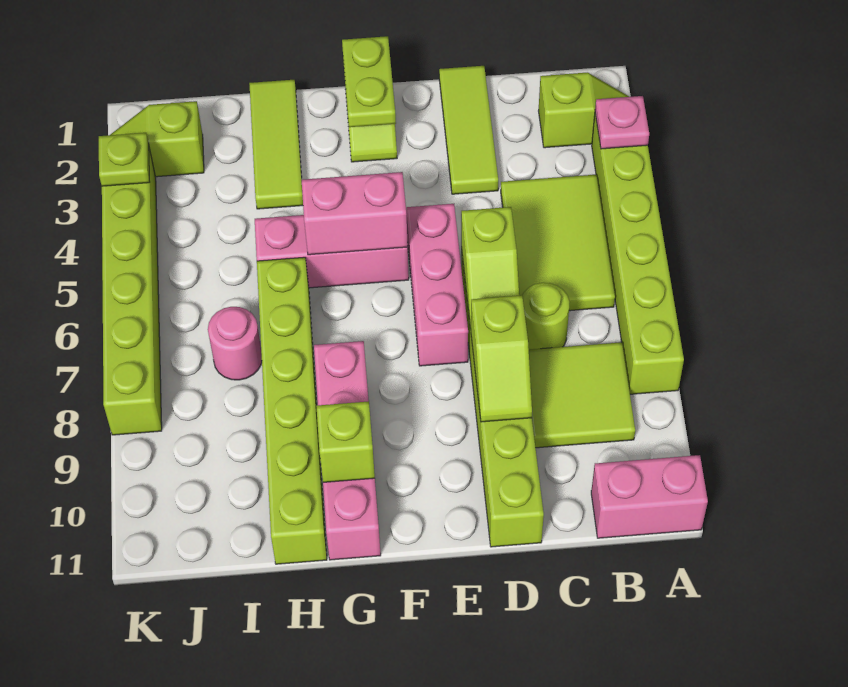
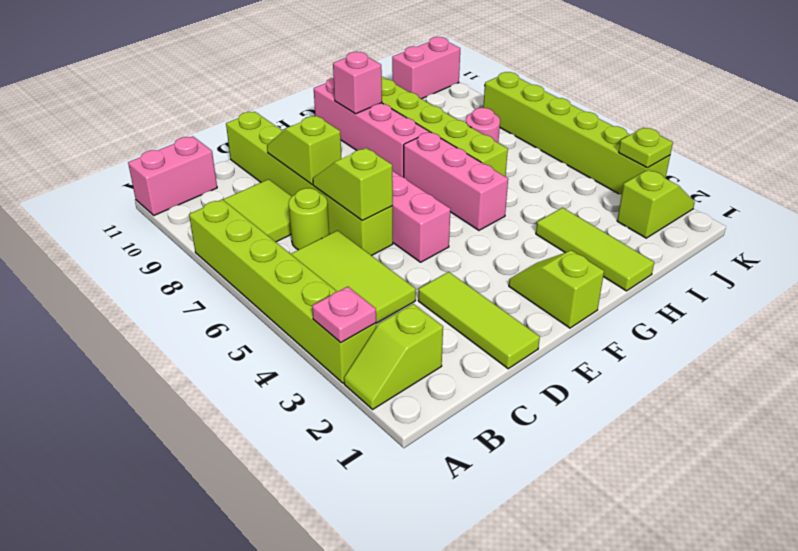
lime 1x2 plate [342,36,396,127] -> none
pink 1x3 brick [255,215,409,288] -> pink 1x3 brick turned to [404,132,508,230]
pink 1x2 brick [302,172,408,255] -> pink 1x2 brick moved to [392,37,460,99]
lime 1x1 brick [316,401,375,482] -> pink 1x1 brick [333,52,382,114]

